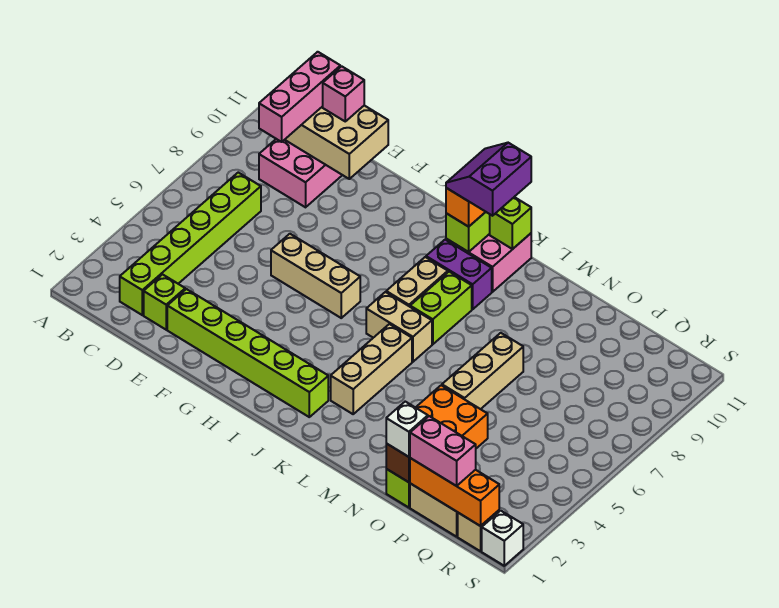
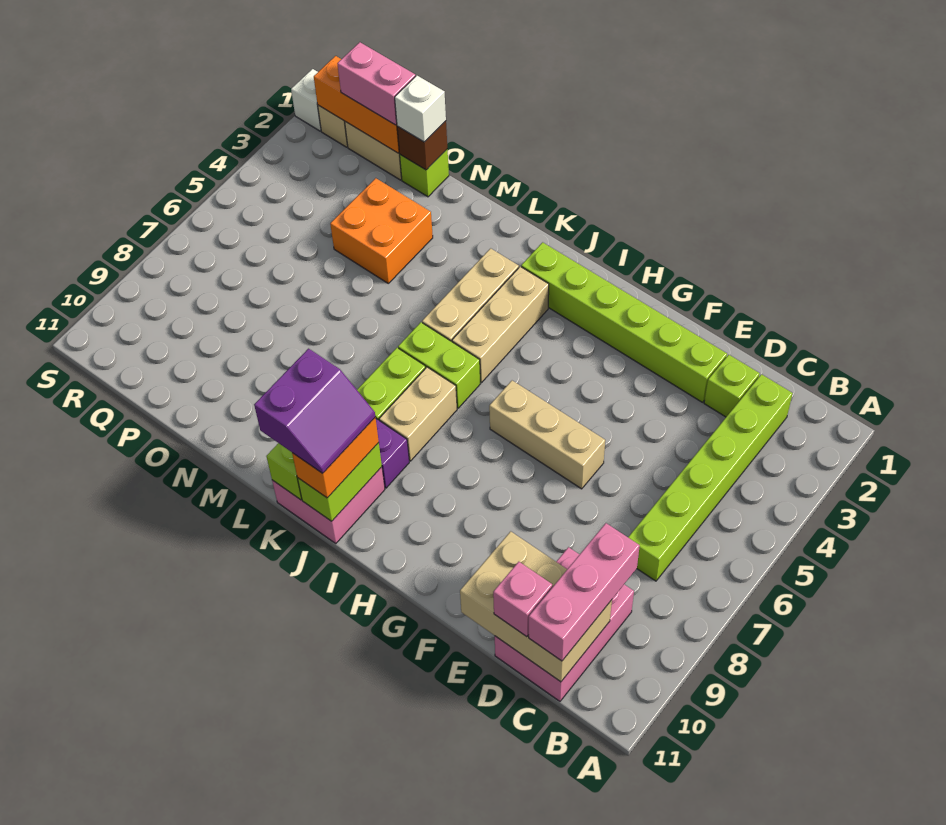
tan 1x2 brick [366,292,432,362] -> lime 1x2 brick [398,322,480,408]
tan 1x3 brick [442,333,523,409] -> tan 1x3 brick moved to [452,267,549,382]

